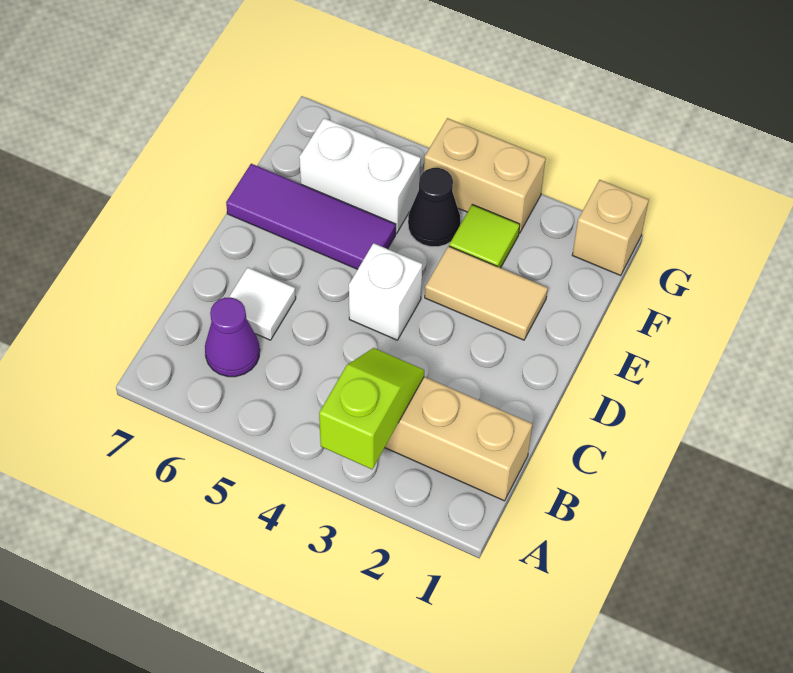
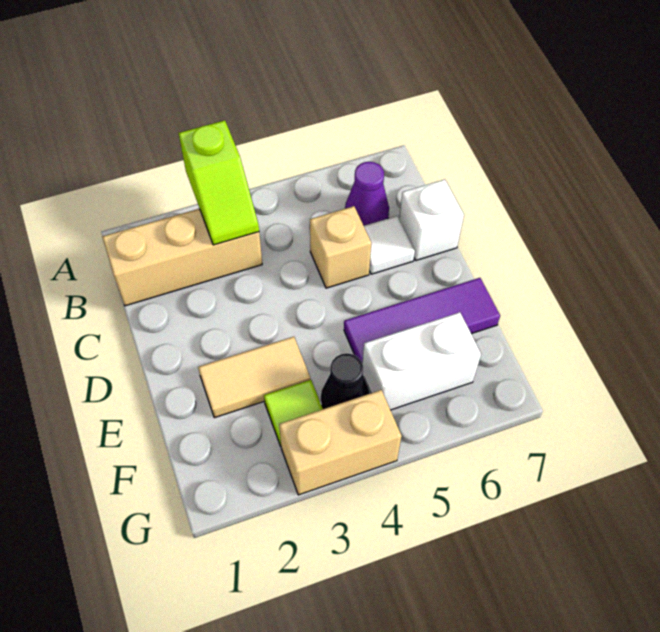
white 1x1 brick [349,243,422,340] -> white 1x1 brick moved to [399,180,464,260]
tan 1x1 brick [572,180,649,276] -> tan 1x1 brick moved to [310,206,371,288]

